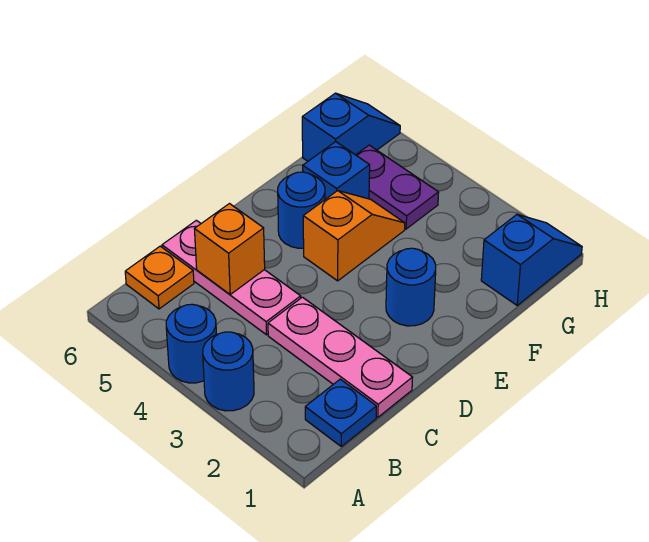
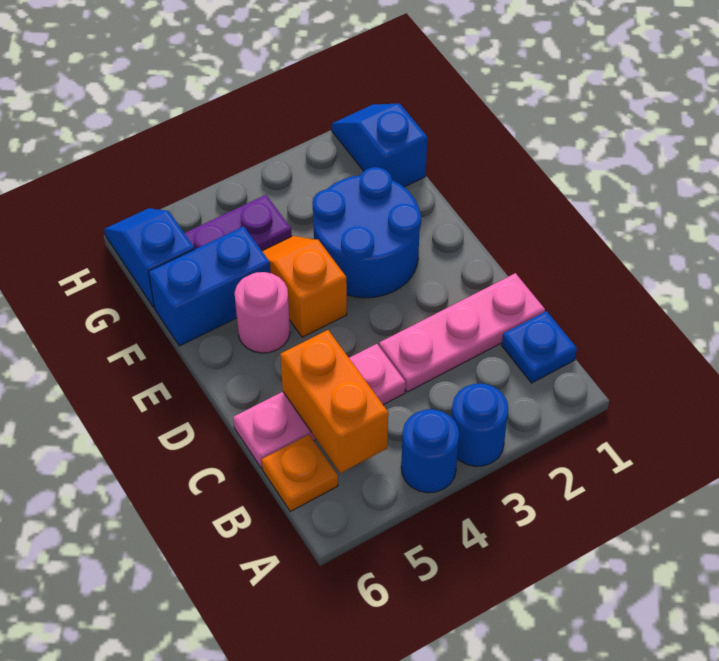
orange 1x1 brick [195,204,265,294] -> orange 1x2 brick [280,330,388,473]
blue 1x1 round brick [386,248,436,326] -> blue 2x2 round brick [312,167,421,298]
blue 1x1 round brick [278,172,325,248] -> pink 1x1 round brick [235,272,290,353]
blue 1x1 brick [303,142,370,199] -> blue 1x2 brick [149,226,271,346]

